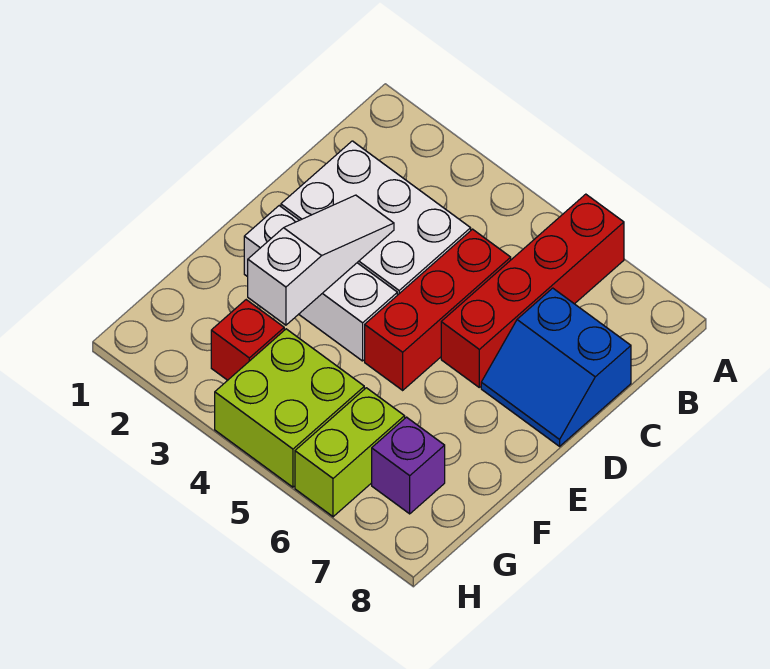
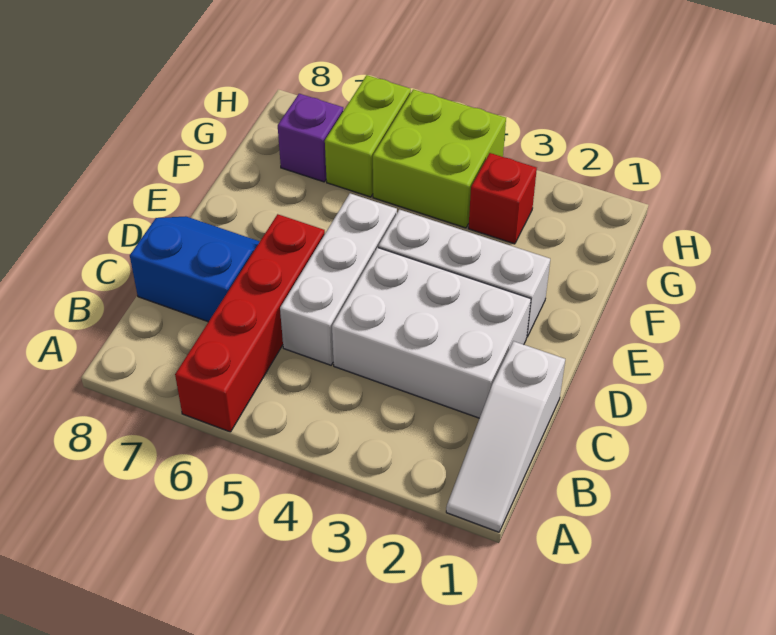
red 1x3 brick [365,229,511,390] -> white 1x3 brick [280,193,397,365]
white 1x3 slope [248,195,394,325] -> white 1x3 slope moved to [446,341,565,532]

